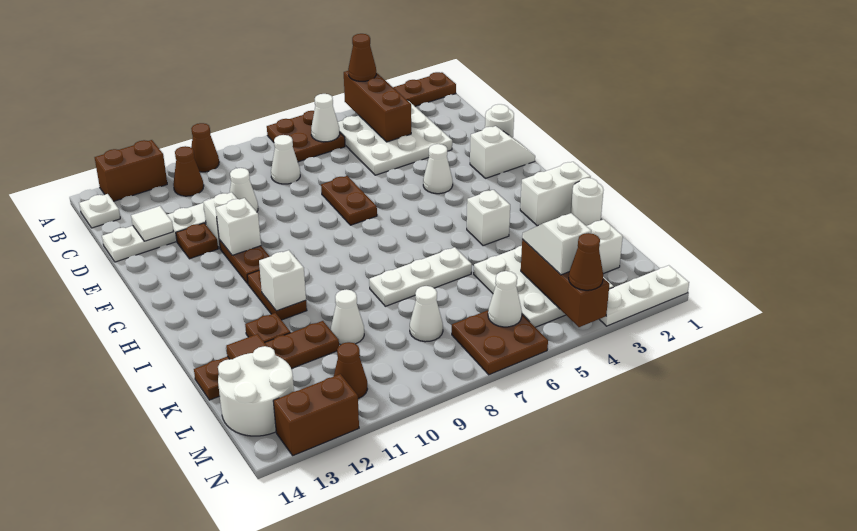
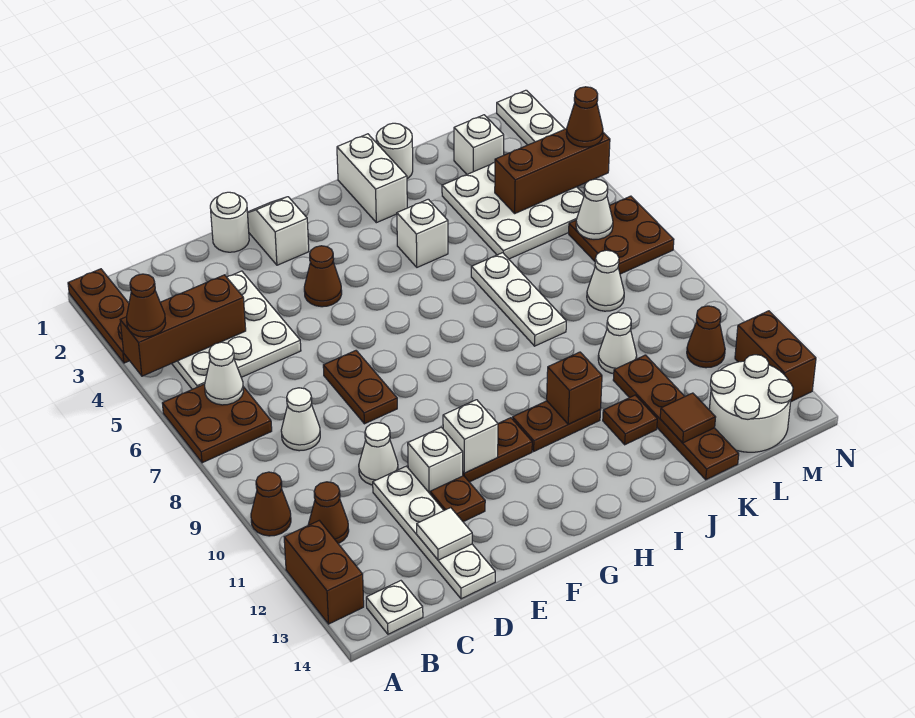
brown 1x2 plate [321,176,377,225] -> brown 1x2 plate turned to [323,351,397,424]
white 1x1 cone [423,144,453,194] -> brown 1x1 cone [304,246,342,307]
white 1x1 brick [259,250,306,311] -> brown 1x1 brick [547,352,602,424]
white 1x2 slope [522,213,591,275] -> none

